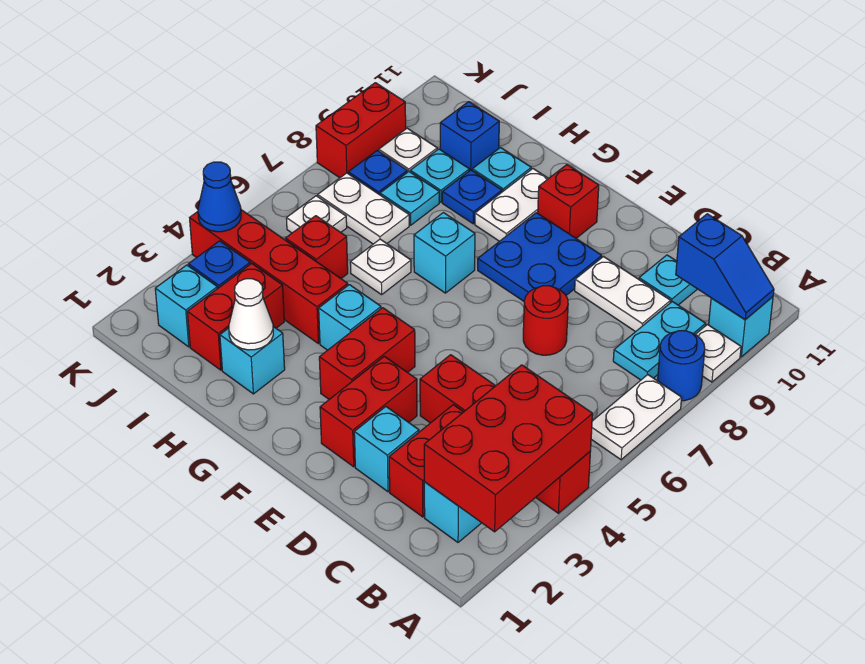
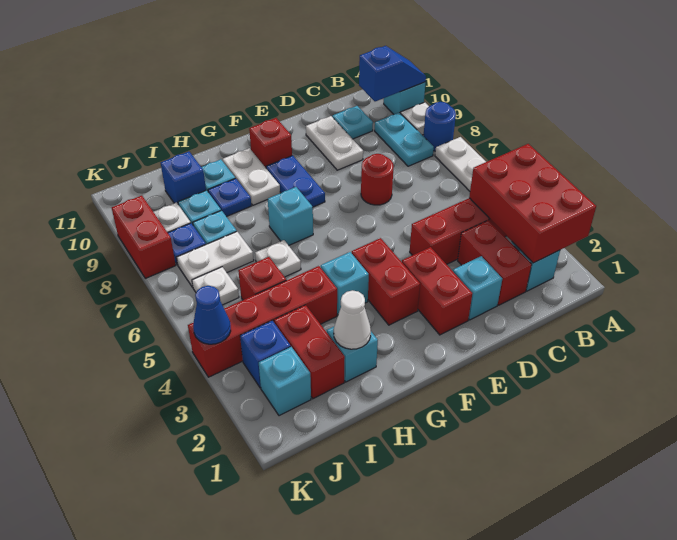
white 1x2 plate [575,257,671,332] -> white 1x2 plate turned to [306,116,363,170]
blue 2x2 plate [478,213,602,301] -> blue 1x2 plate [266,156,325,207]

